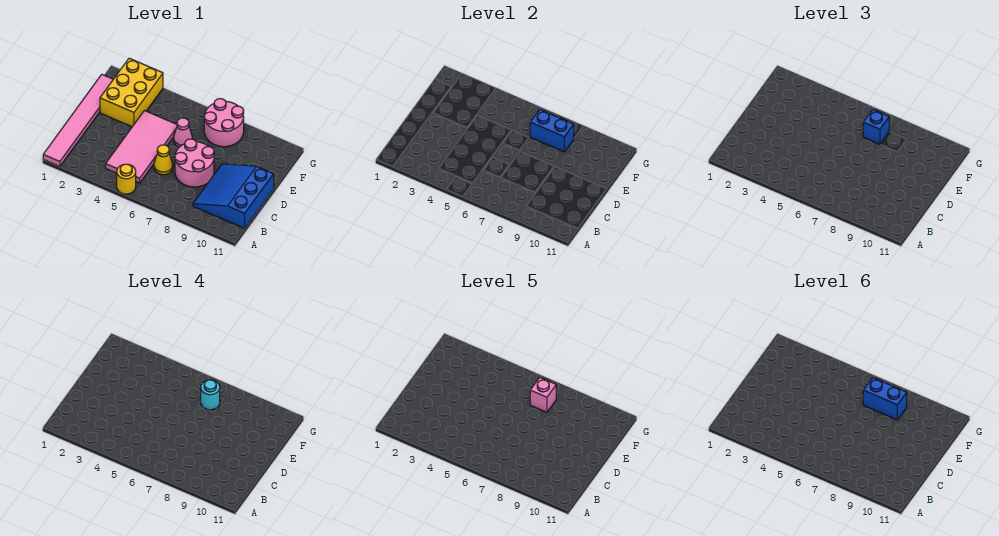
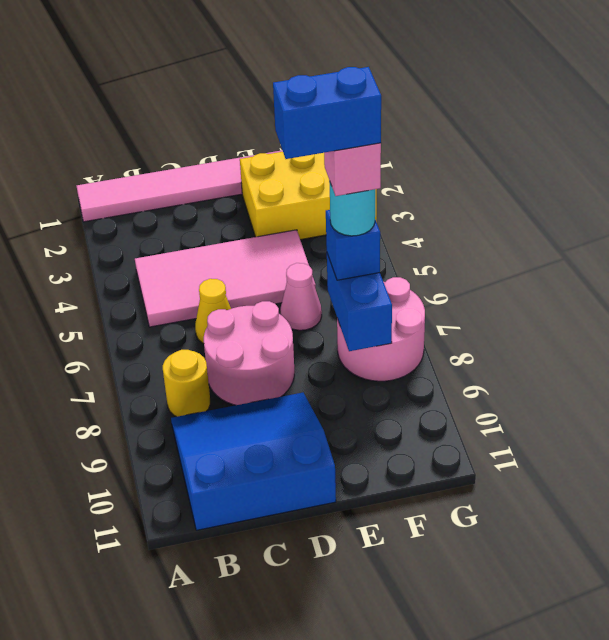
yellow 1x1 round brick [117,164,136,194] -> yellow 1x1 round brick moved to [163,350,210,417]
blue 1x2 brick [863,378,907,420] -> blue 1x2 brick turned to [273,67,381,159]

